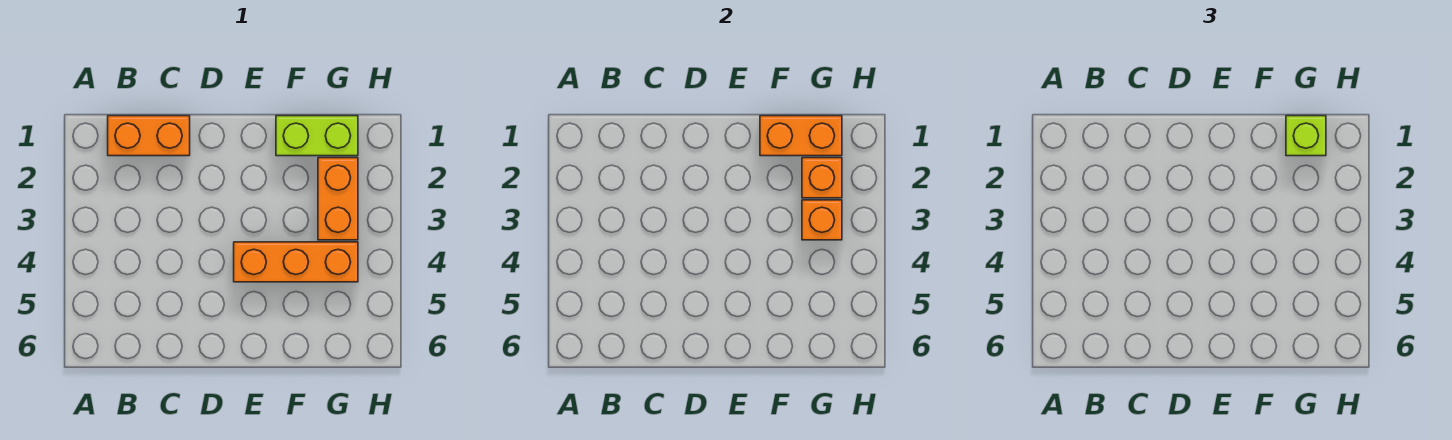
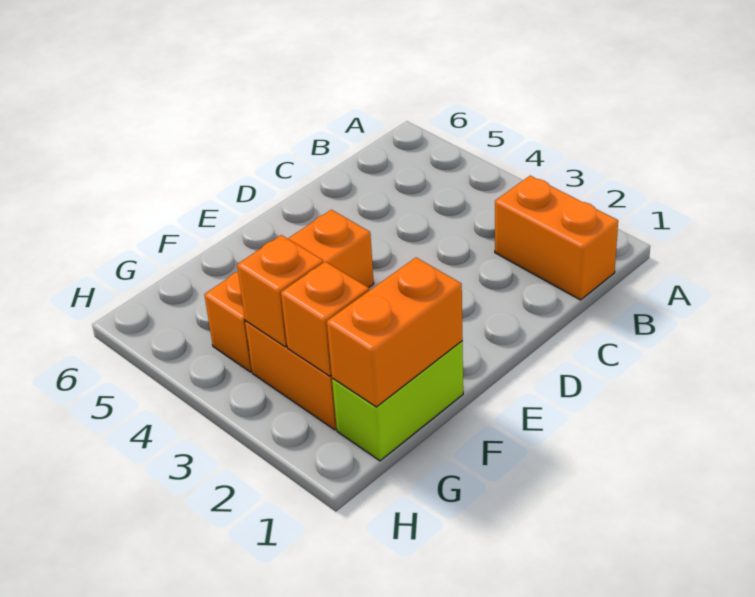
orange 1x2 brick [108,116,190,156] -> orange 1x2 brick turned to [495,176,618,300]
lime 1x1 brick [1286,116,1326,156] -> none

